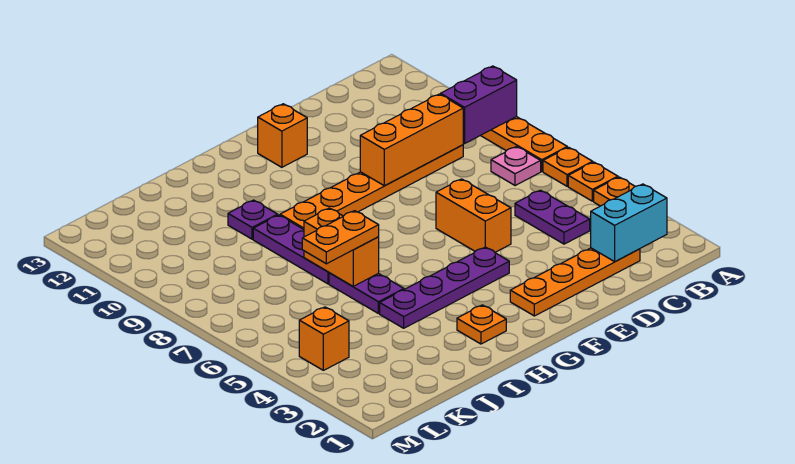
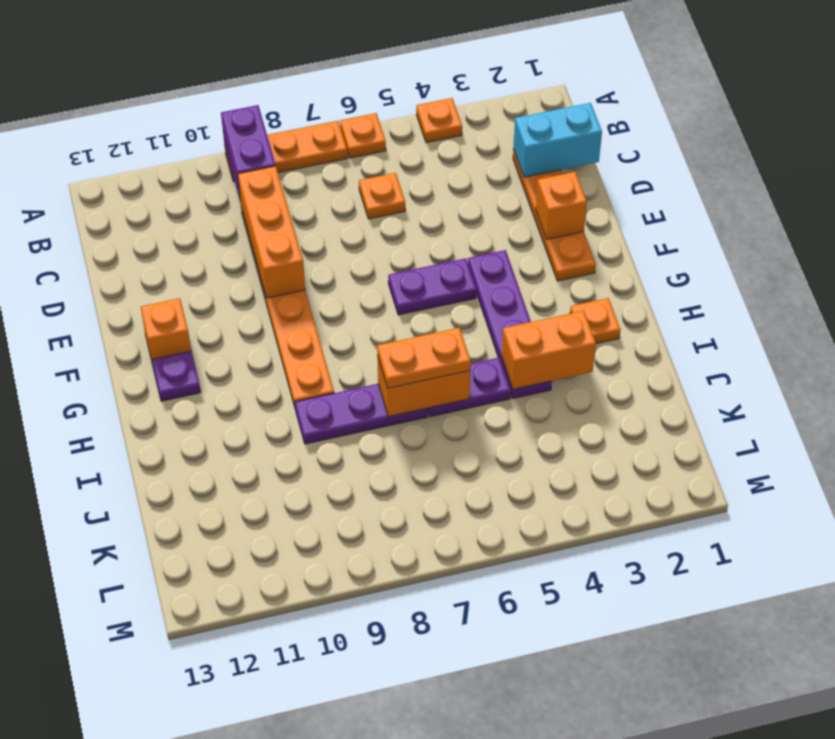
orange 1x1 plate [568,162,618,201] -> orange 1x1 plate moved to [359,173,405,219]
cyan 1x2 brick [591,184,667,262] -> cyan 1x2 brick turned to [513,103,602,177]
pink 1x1 plate [491,147,541,186] -> none
purple 1x2 plate [515,190,590,244] -> purple 1x2 plate moved to [388,258,477,315]
orange 1x2 brick [436,179,511,252] -> orange 1x2 brick moved to [502,311,596,389]
orange 1x2 plate [302,211,379,264] -> orange 1x2 plate turned to [377,328,471,388]
purple 1x1 plate [228,200,278,239] -> purple 1x1 plate moved to [152,351,201,401]
orange 1x1 brick [299,307,349,370] -> orange 1x1 brick moved to [536,172,587,239]

